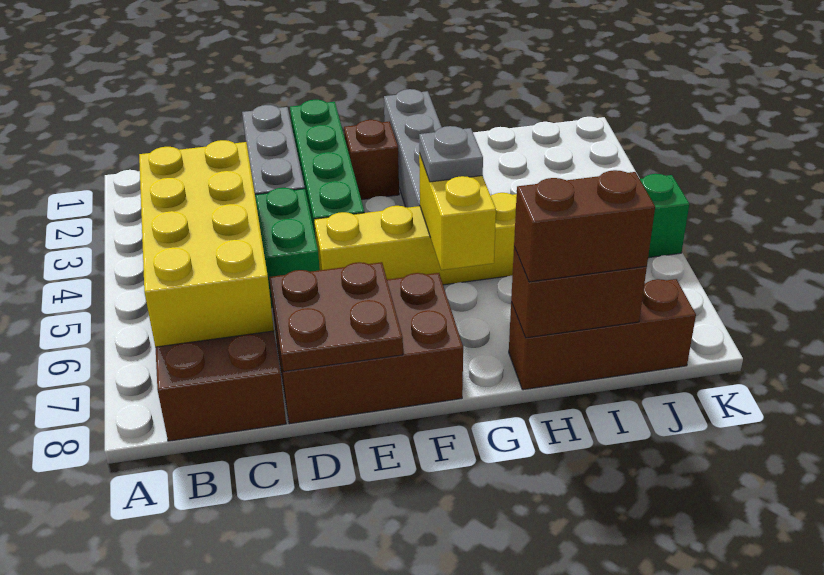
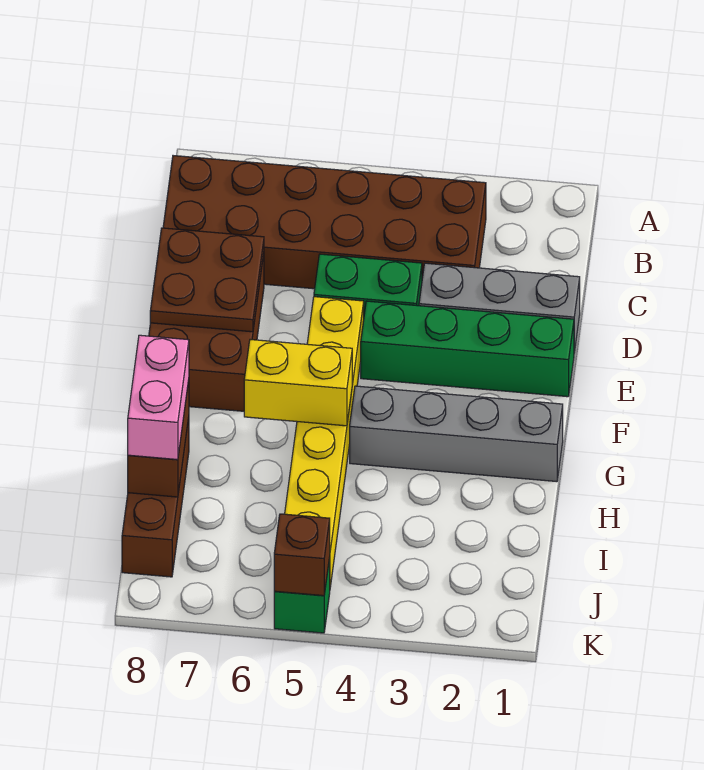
yellow 2x4 brick [139,140,274,347] -> none
brown 1x1 brick [344,120,399,200] -> brown 1x1 brick moved to [274,514,330,596]
grey 1x1 plate [419,126,483,182] -> none
brown 1x2 brick [514,170,655,282] -> pink 1x2 brick [128,335,189,460]

